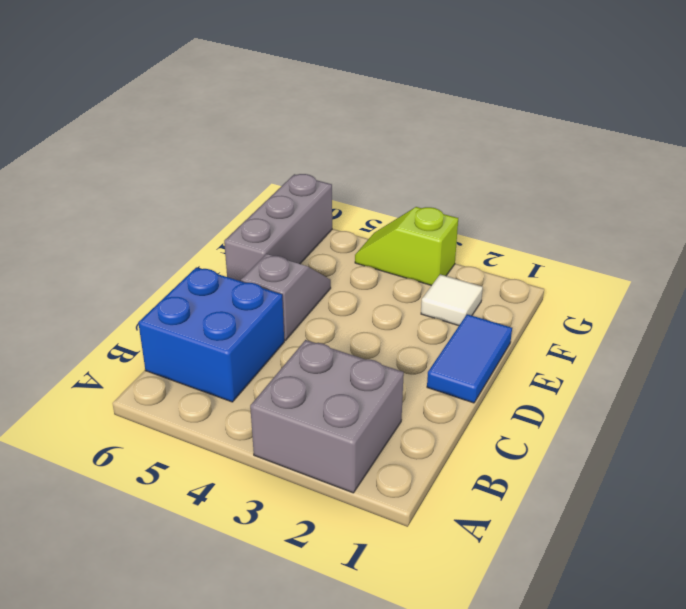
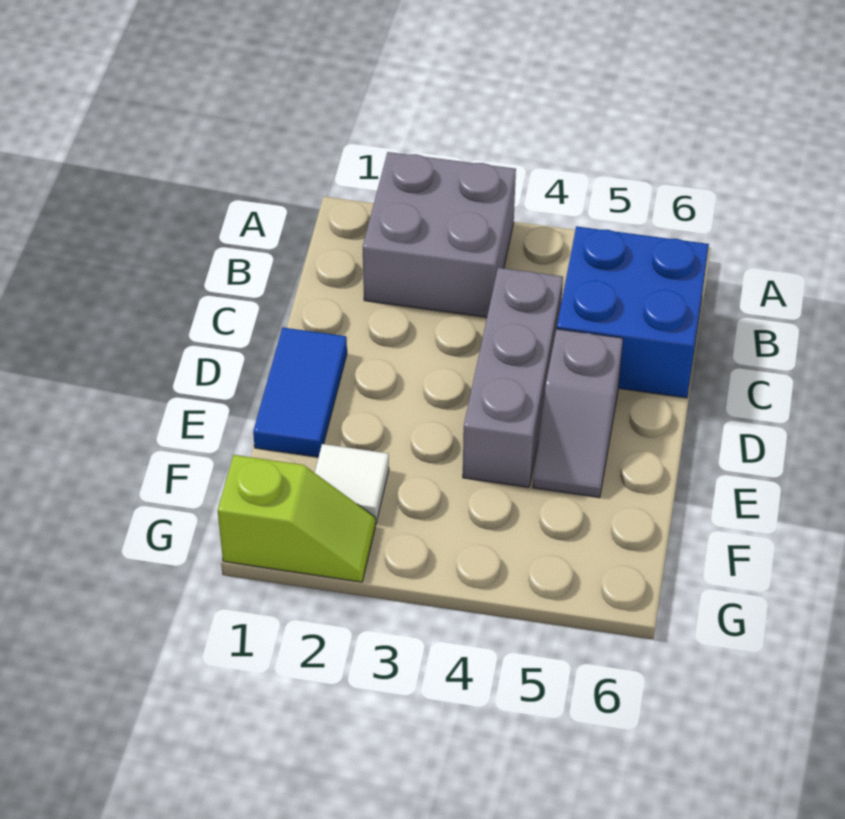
grey 1x3 brick [224,174,332,281] -> grey 1x3 brick moved to [463,268,563,487]
lime 1x2 slope [355,207,458,286] -> lime 1x2 slope moved to [218,455,376,582]

